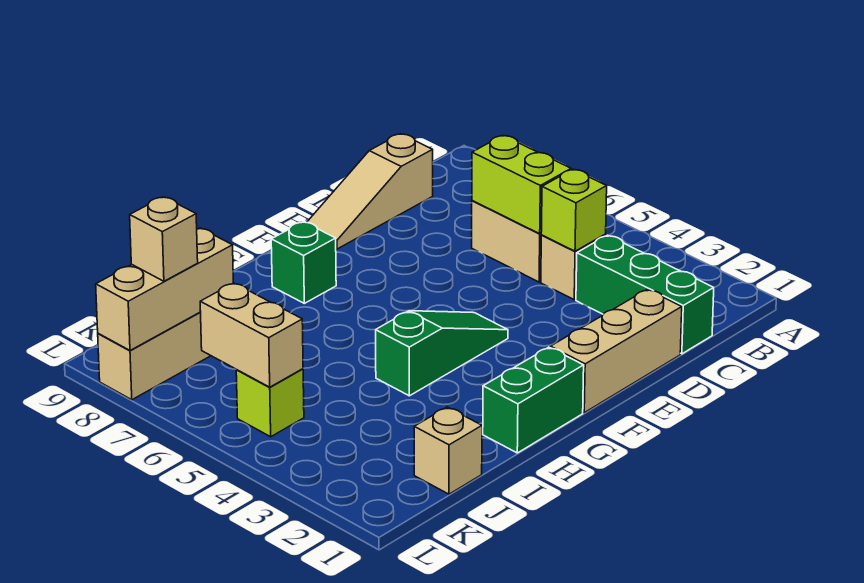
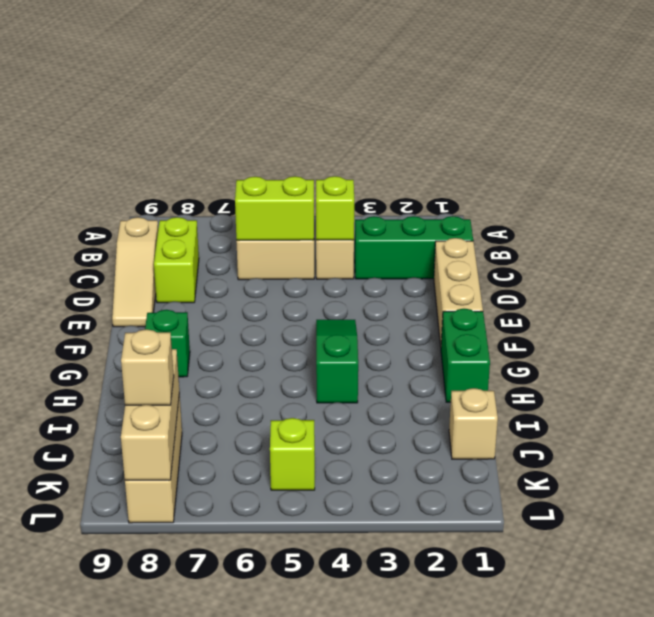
none -> lime 1x2 brick [154,217,199,303]
tan 1x2 brick [200,283,303,387] -> none

